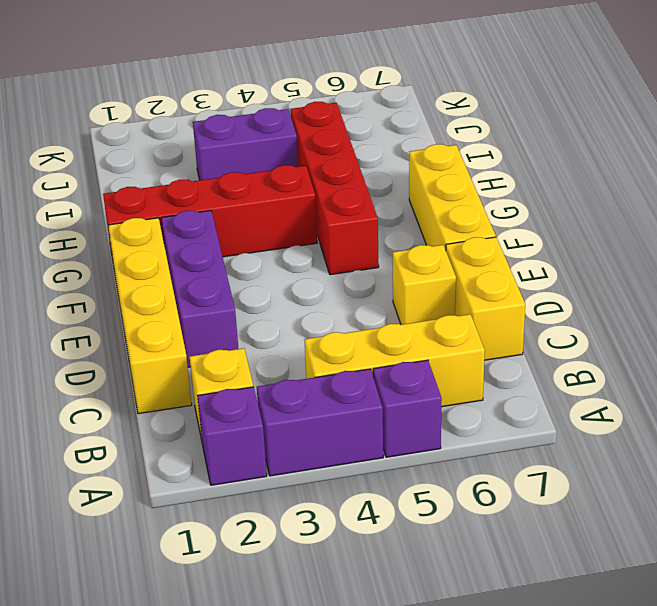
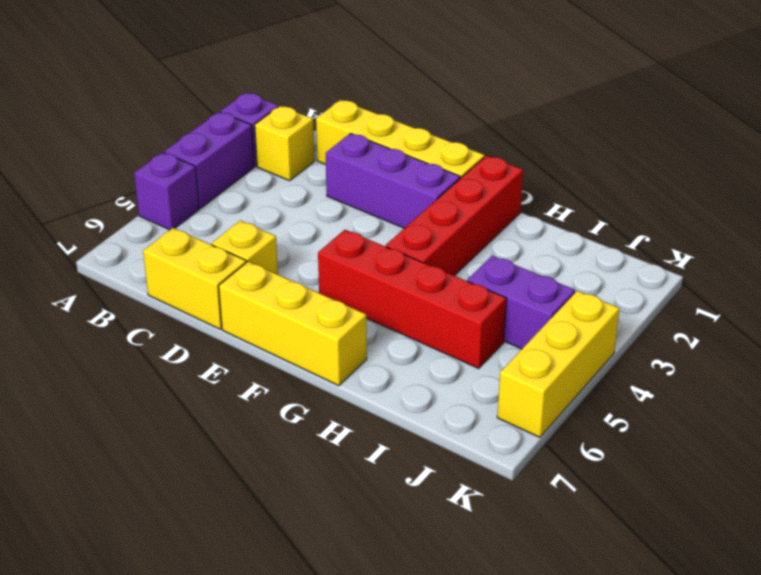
yellow 1x3 brick [304,314,485,407] -> yellow 1x3 brick moved to [497,291,620,437]
purple 1x2 brick [193,108,298,180] -> purple 1x2 brick turned to [467,256,575,349]

